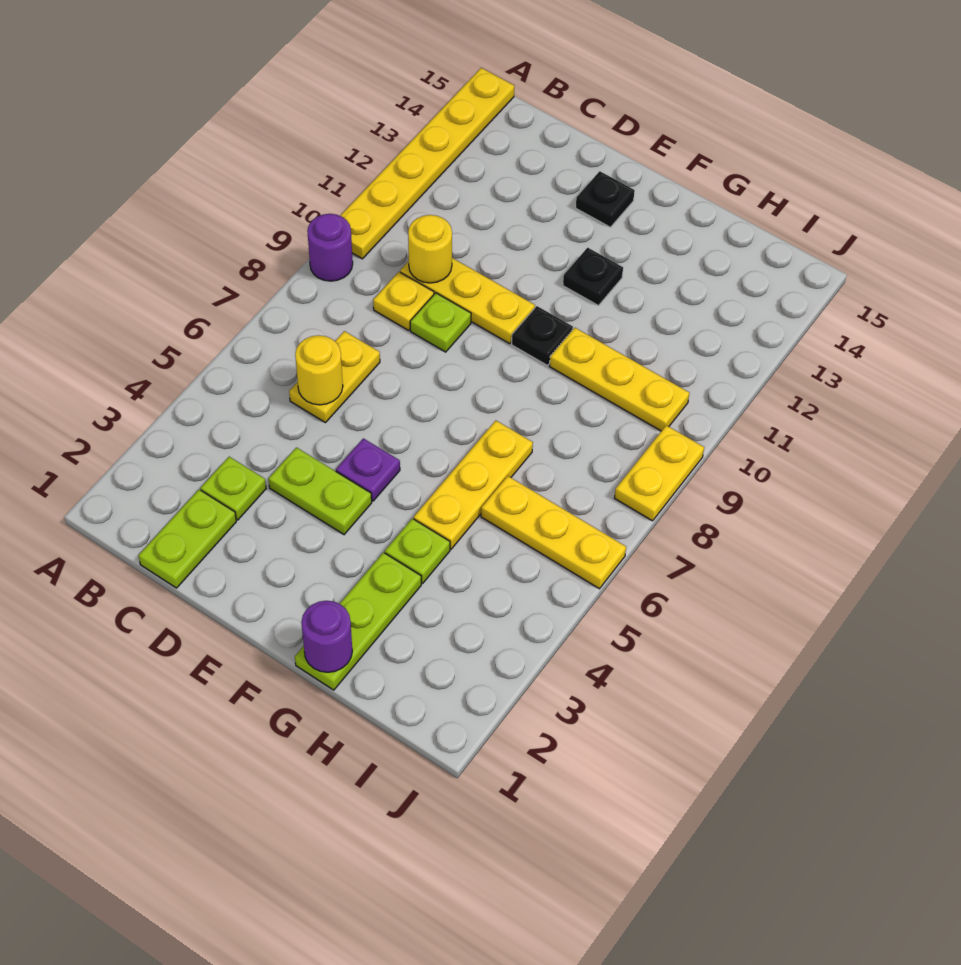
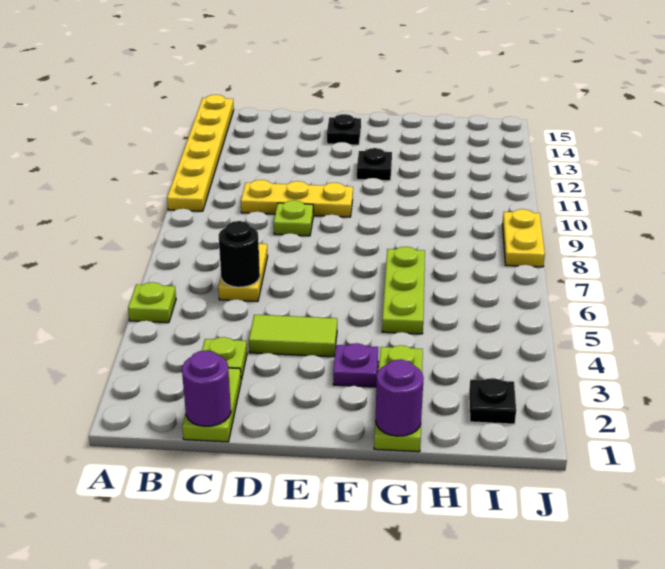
purple 1x1 round brick [307,214,353,281] -> purple 1x1 round brick moved to [182,350,231,426]
yellow 1x1 round brick [295,335,343,405] -> black 1x1 round brick [219,221,260,287]
yellow 1x1 plate [373,272,434,330] -> none
yellow 1x1 round brick [408,215,452,283] -> none
lime 1x2 plate [268,447,372,534] -> lime 1x2 tile [249,315,337,357]
purple 1x1 plate [336,438,400,501] -> purple 1x1 plate moved to [333,343,378,387]
black 1x1 plate [512,306,573,365] -> black 1x1 plate moved to [469,378,516,424]
lime 1x1 plate [385,518,450,583] -> lime 1x1 plate moved to [128,282,176,323]
yellow 1x3 plate [414,421,533,549] -> lime 1x3 plate [382,247,425,334]
yellow 1x3 plate [549,328,689,431] -> none
yellow 1x3 plate [481,476,626,589] -> none

